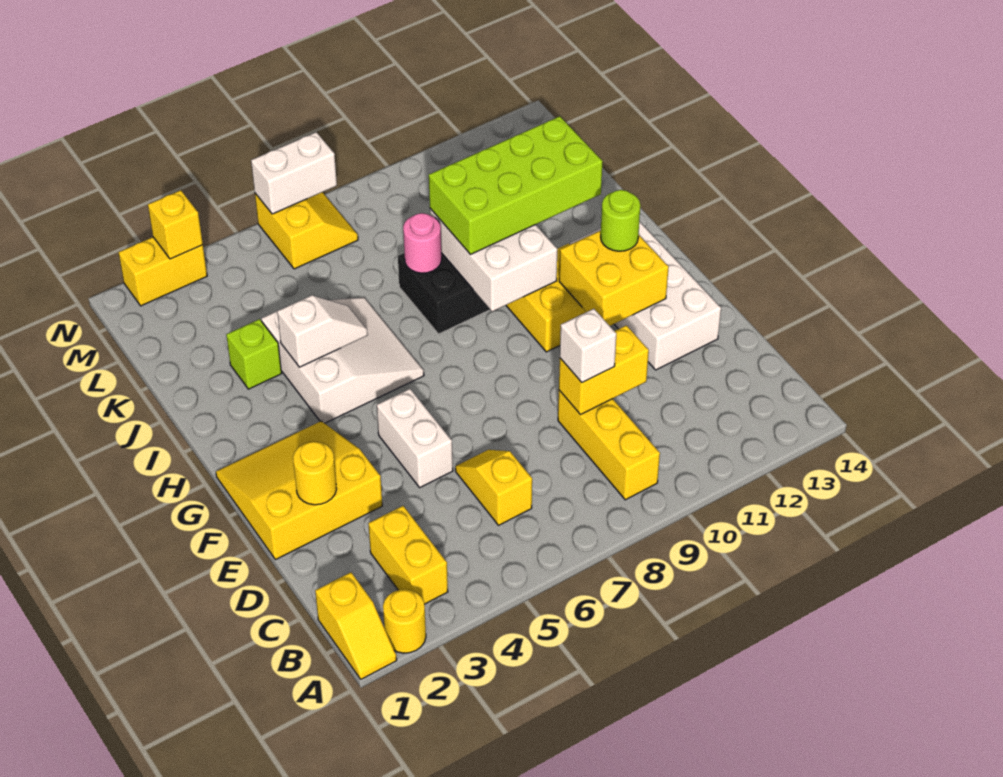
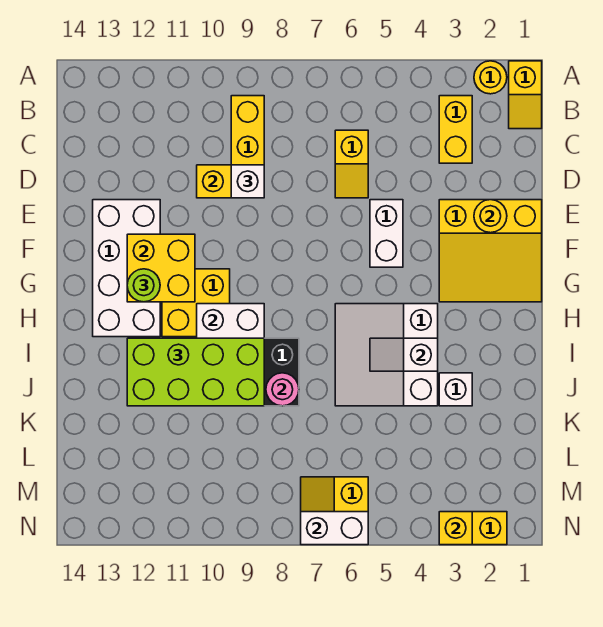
yellow 1x2 slope [315,572,397,679] -> yellow 1x2 slope turned to [509,61,542,129]
lime 1x1 brick [226,319,282,389] -> white 1x1 brick [439,373,472,406]

